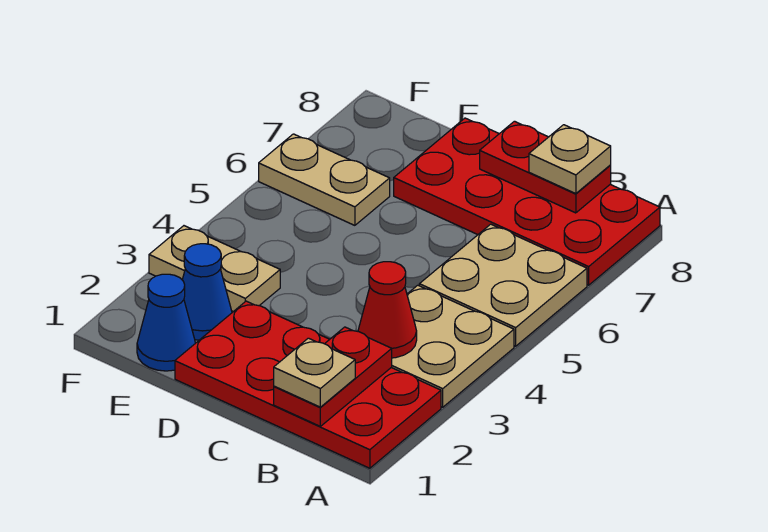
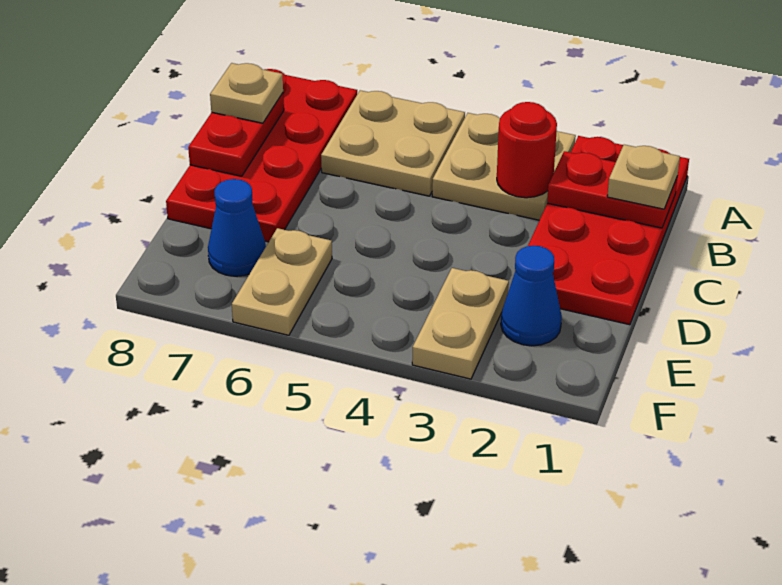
red 1x1 cone [358,262,417,358] -> red 1x1 round brick [497,102,557,198]
blue 1x1 cone [137,274,195,371] -> blue 1x1 cone moved to [208,179,266,276]

